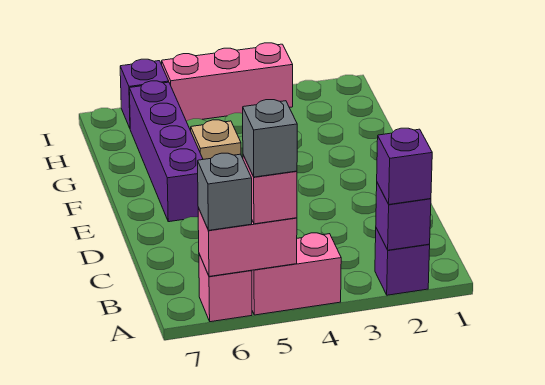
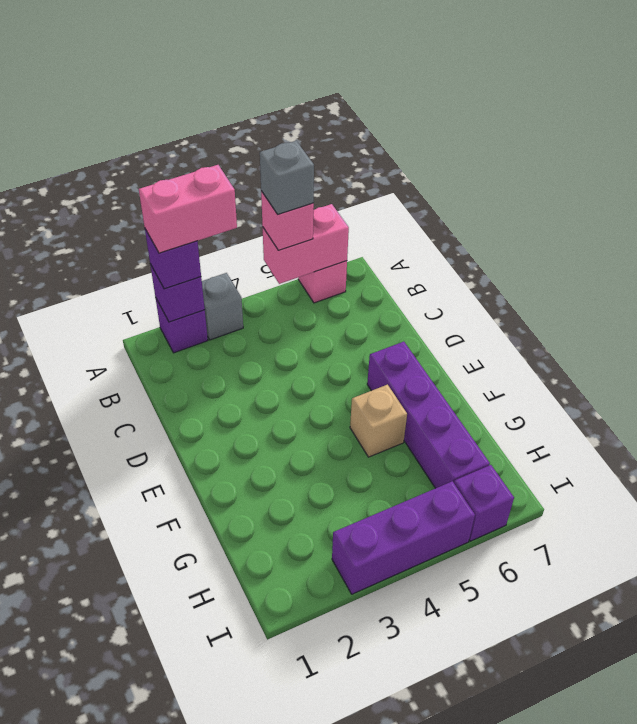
pink 1x2 brick [252,233,341,315] -> pink 1x2 brick moved to [139,165,237,253]
grey 1x1 brick [198,153,252,230] -> grey 1x1 brick moved to [202,273,243,340]
pink 1x3 brick [162,43,293,121] -> purple 1x3 brick [332,481,475,594]

